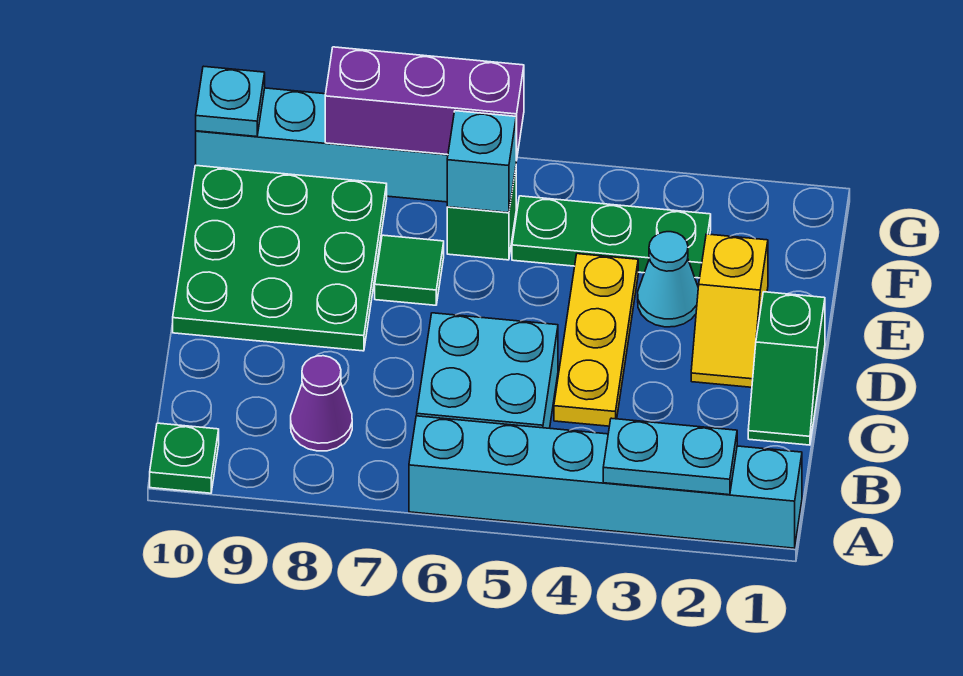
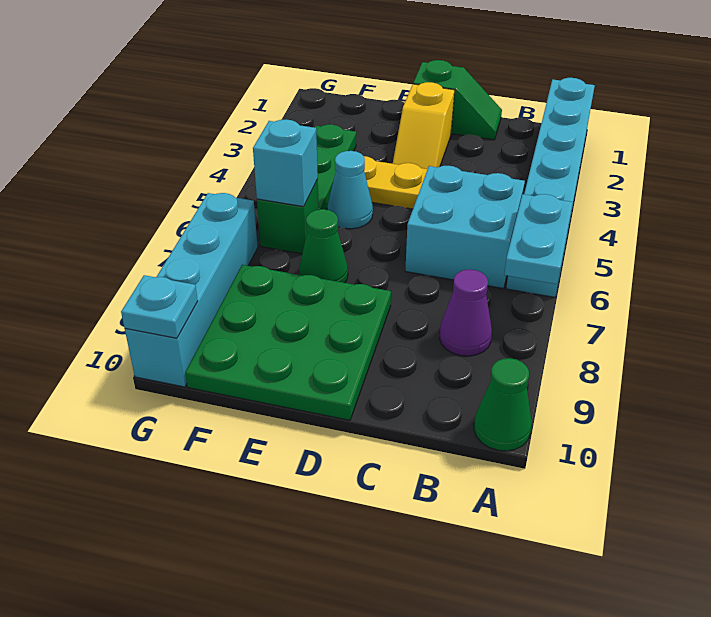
cyan 1x2 plate [603,418,737,495] -> cyan 1x2 plate moved to [504,194,573,284]
green 1x1 plate [150,423,219,493] -> green 1x1 cone [474,358,532,451]
yellow 1x2 slope [691,234,768,387] -> yellow 1x2 slope turned to [393,82,454,169]
cyan 1x1 cone [638,232,698,327] -> cyan 1x1 cone moved to [327,151,373,229]
green 1x1 tile [375,235,444,305] -> green 1x1 cone [299,209,348,283]
purple 1x3 brick [325,47,524,161] -> none

